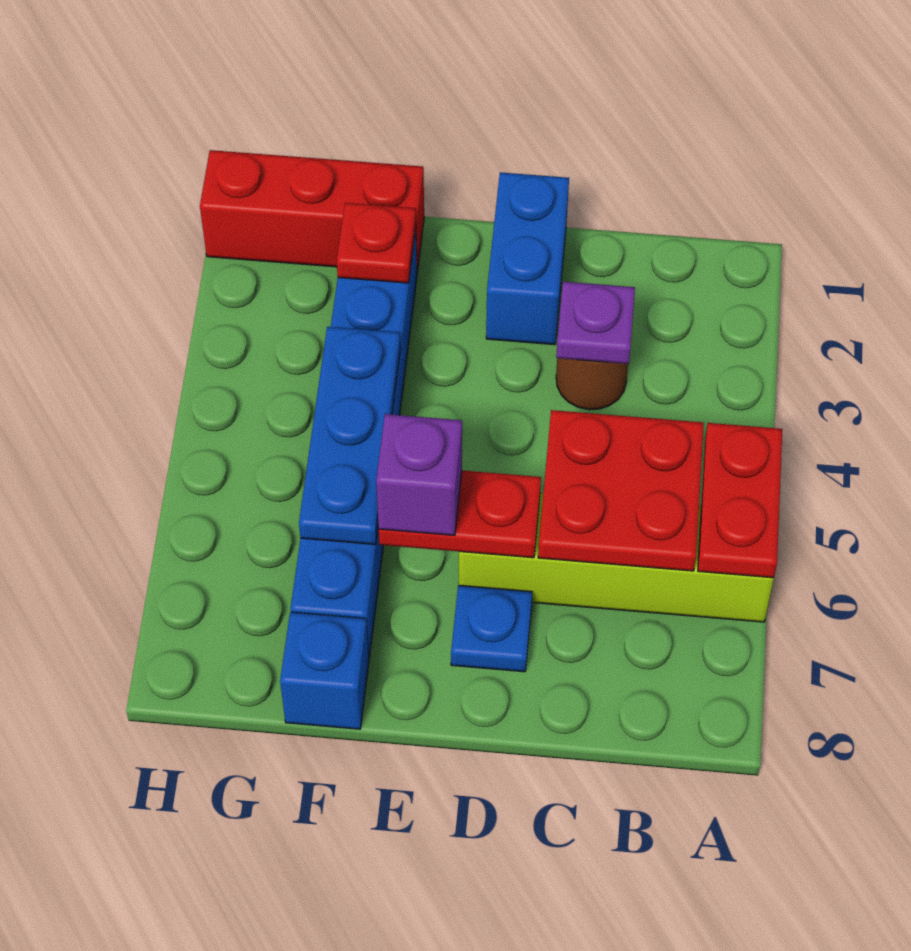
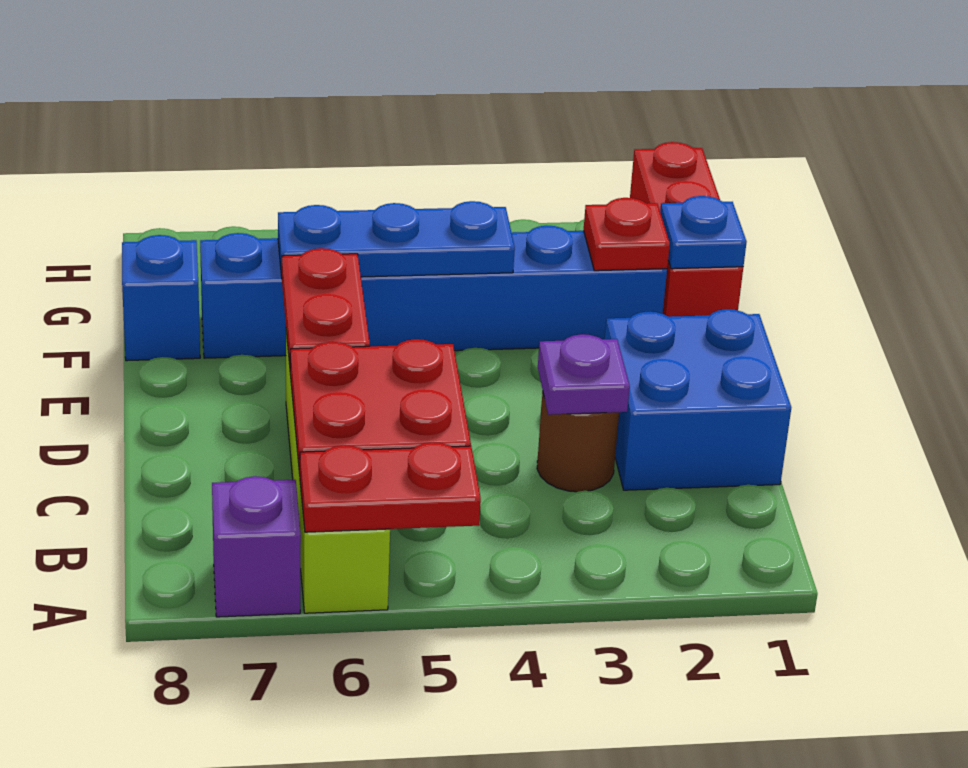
blue 1x2 brick [486,172,569,345] -> blue 2x2 brick [605,309,791,490]
blue 1x1 plate [451,586,532,672] -> blue 1x1 plate moved to [660,196,747,269]
purple 1x1 brick [376,414,462,535] -> purple 1x1 brick moved to [212,476,301,617]

